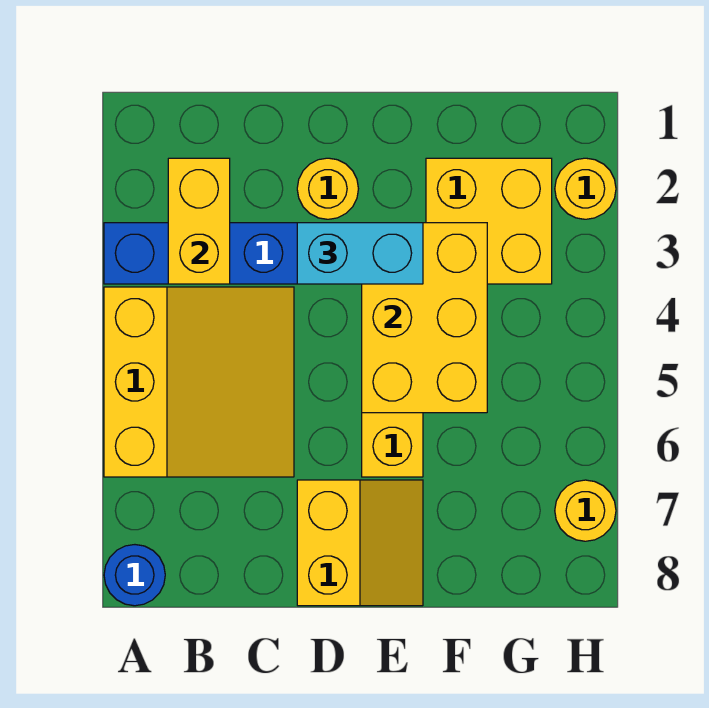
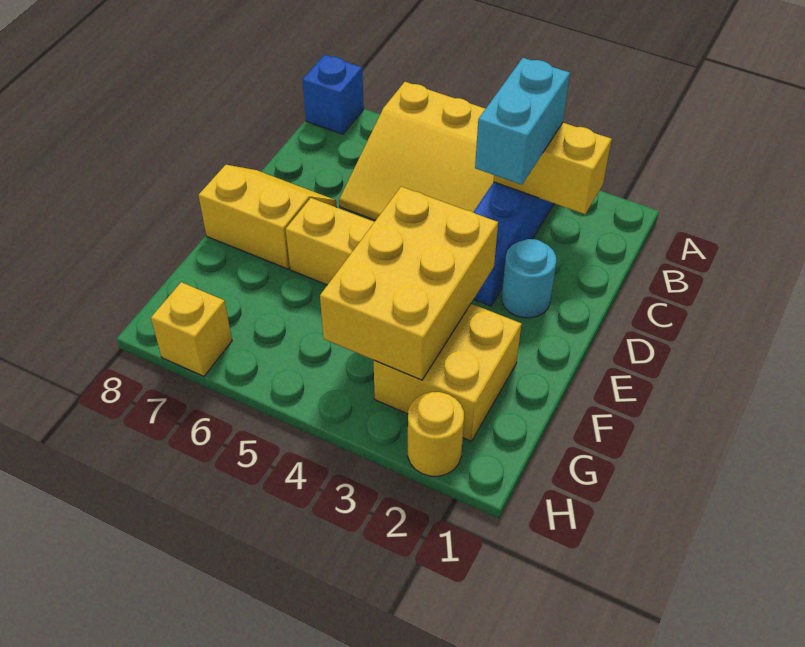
blue 1x1 round brick [104,545,165,606] -> blue 1x1 brick [302,55,364,134]
yellow 1x1 round brick [297,158,358,219] -> cyan 1x1 round brick [502,239,557,318]
cyan 1x2 brick [297,223,423,284] -> cyan 1x2 brick moved to [475,58,570,185]
yellow 2x2 slope [297,480,423,606] -> yellow 2x2 slope turned to [199,165,336,269]
yellow 2x3 brick [362,223,487,413] -> yellow 2x3 brick turned to [320,187,498,380]
yellow 1x1 round brick [555,480,616,541] -> yellow 1x1 brick [151,282,232,376]

